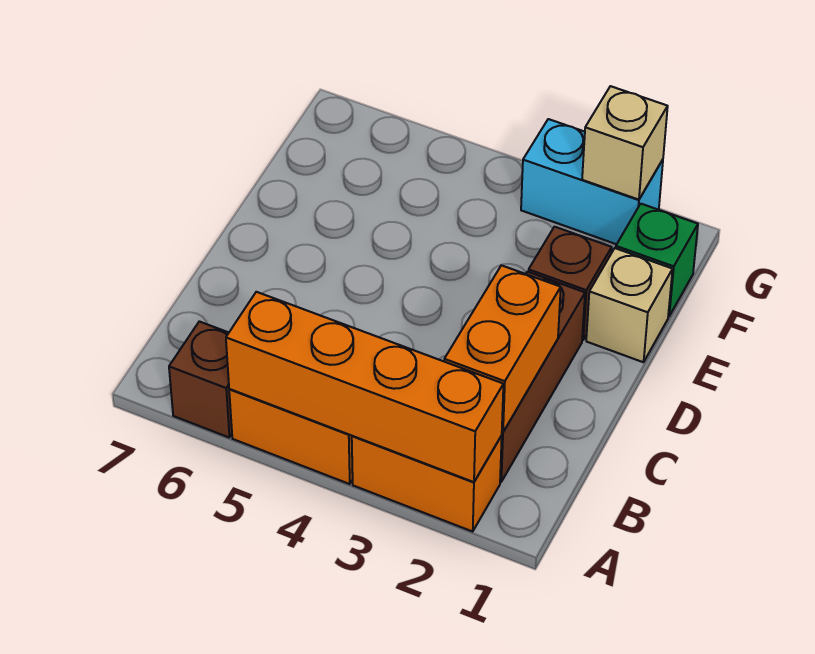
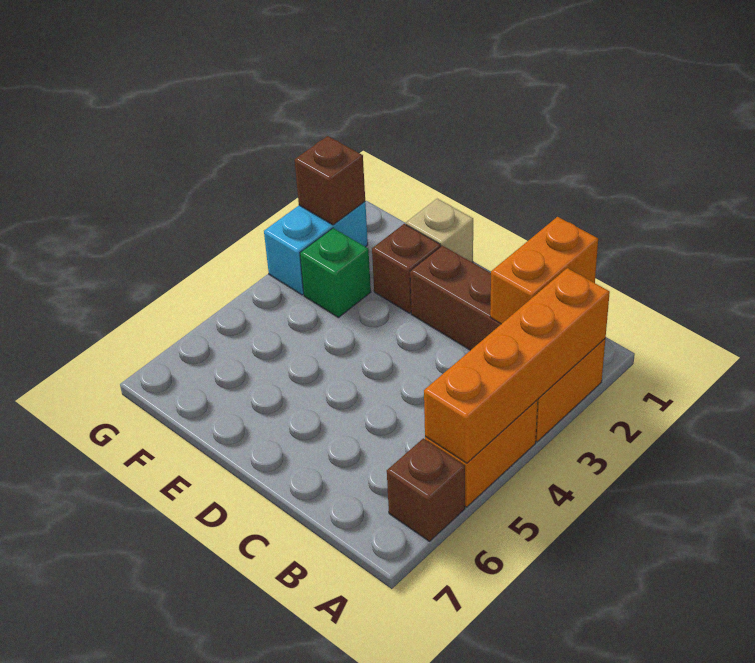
orange 1x2 brick [444,265,561,432] -> orange 1x2 brick turned to [490,217,598,324]
green 1x1 brick [616,204,698,317] -> green 1x1 brick moved to [300,228,371,318]
tan 1x1 brick [582,86,668,200] -> brown 1x1 brick [295,136,365,225]

